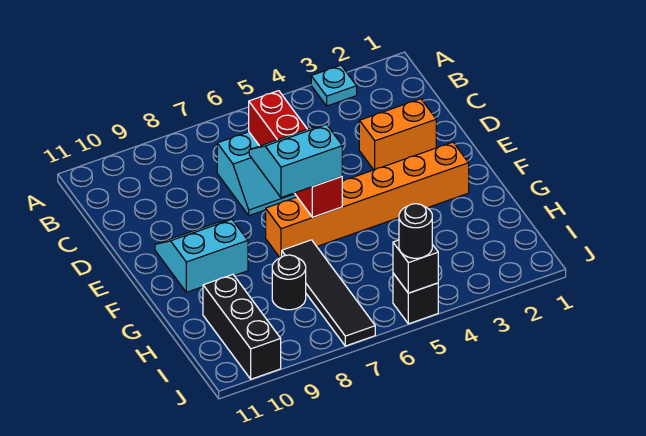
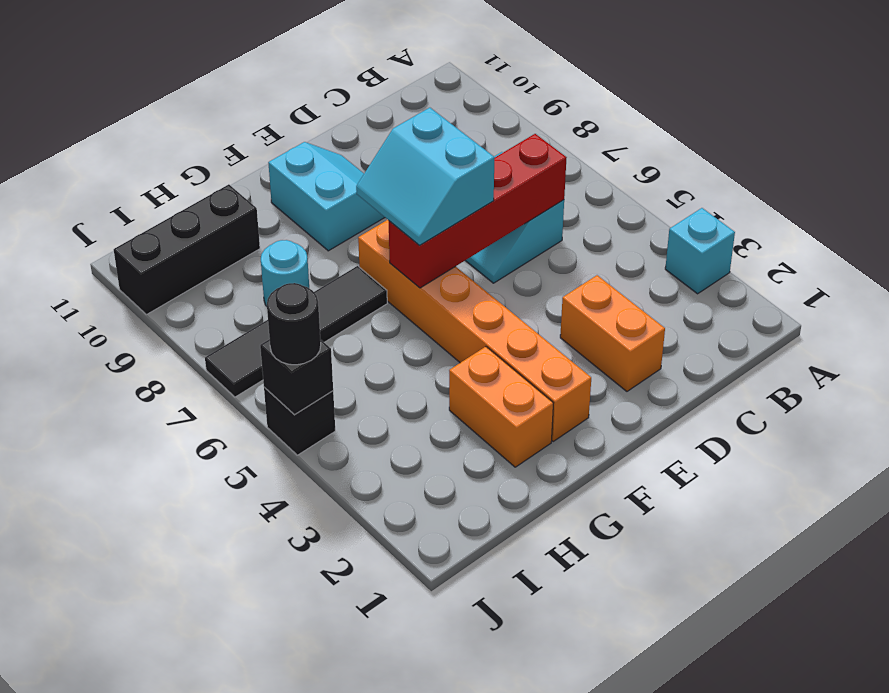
cyan 1x1 plate [311,65,357,106] -> cyan 1x1 brick [665,208,735,294]
cyan 2x2 slope [249,124,342,197] -> cyan 2x2 slope turned to [356,108,495,245]
none -> orange 1x2 brick [449,347,553,467]
black 1x1 round brick [272,255,306,310] -> cyan 1x1 round brick [261,240,309,306]

